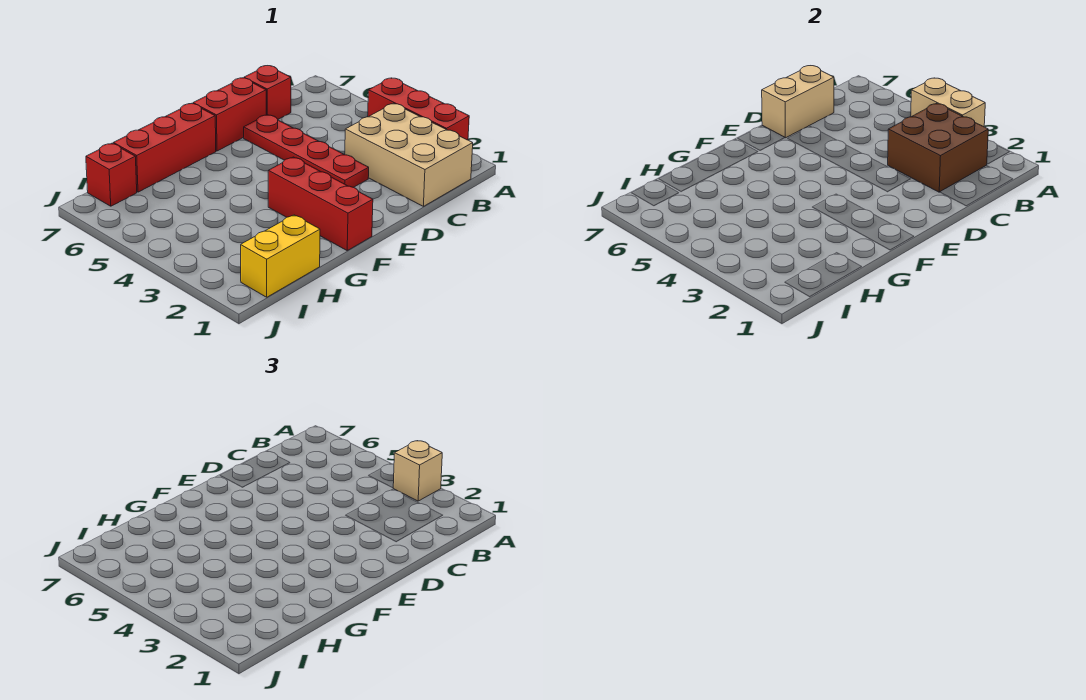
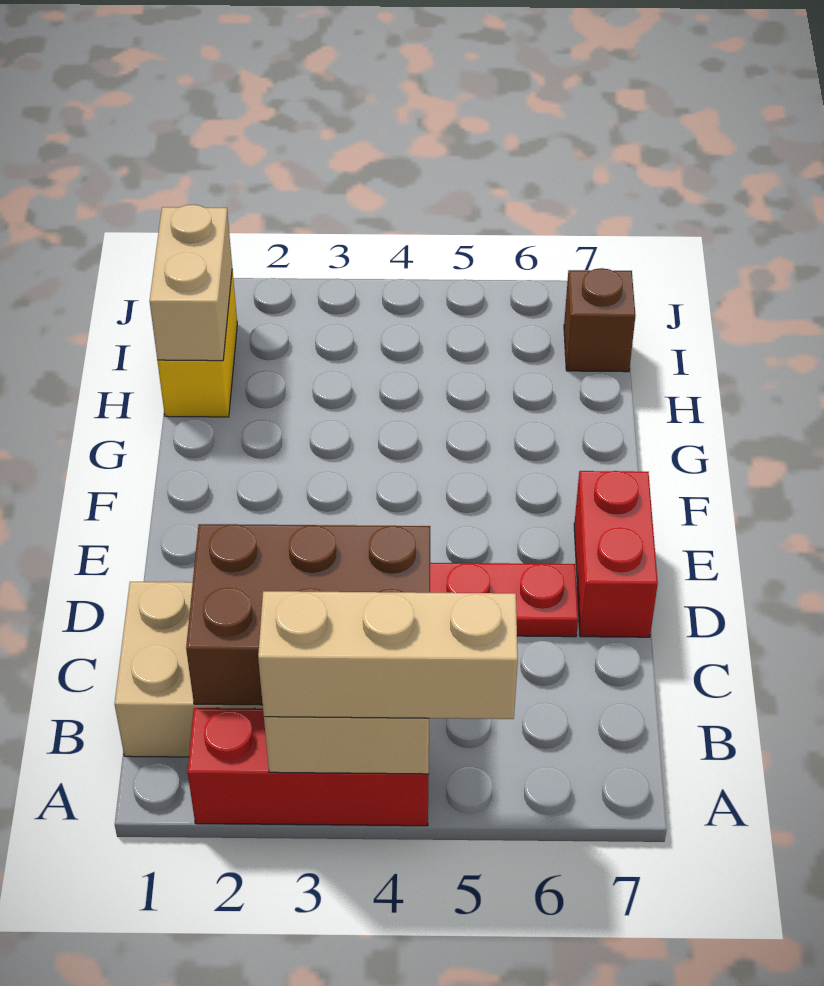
tan 1x1 brick [393,441,442,501] -> tan 1x3 brick [258,591,518,719]
brown 2x2 brick [888,103,988,192] -> brown 2x3 brick [186,524,430,705]
red 1x1 brick [244,66,291,119] -> none
tan 1x2 brick [762,66,834,138] -> tan 1x2 brick moved to [150,205,232,361]
red 1x3 brick [268,157,373,250] -> none
red 1x3 brick [113,104,216,192] -> none
red 1x1 brick [86,143,137,206] -> brown 1x1 brick [564,268,636,372]

